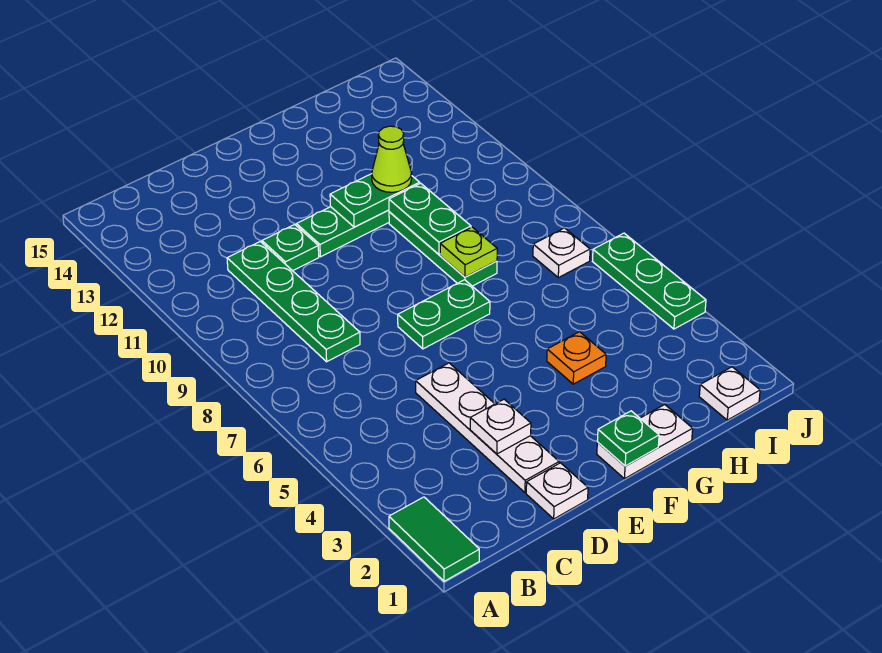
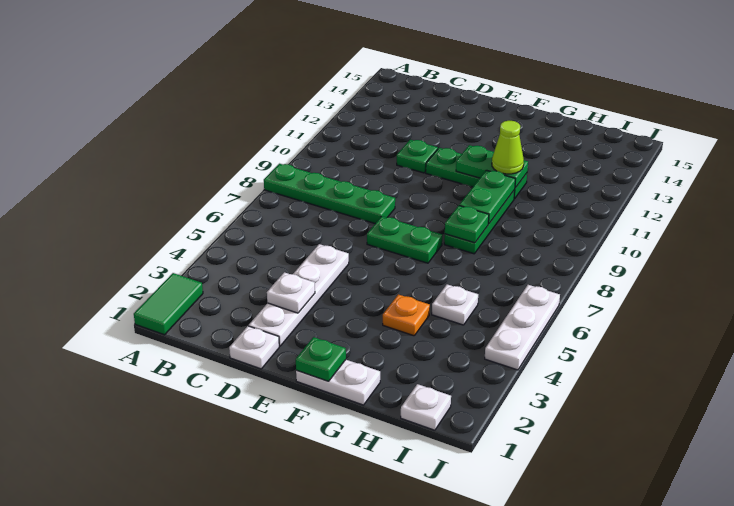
green 1x4 plate [227,242,360,362] -> green 1x4 plate turned to [264,164,395,224]
lime 1x1 plate [440,227,497,277] -> green 1x1 plate [445,206,489,243]
white 1x1 plate [533,228,590,278] -> white 1x1 plate moved to [432,284,478,325]
green 1x3 plate [593,233,706,329] -> white 1x3 plate [485,285,560,370]

